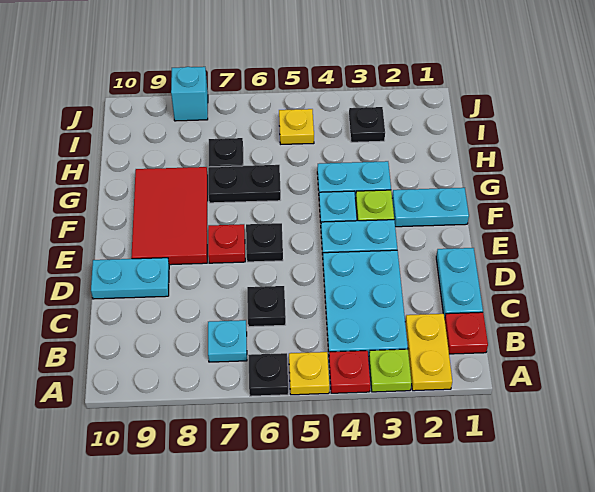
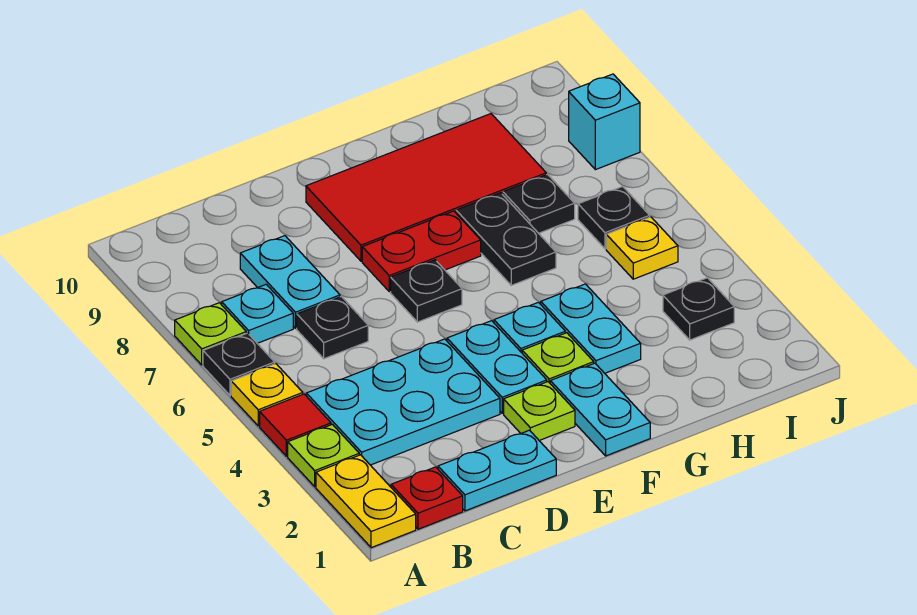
yellow 1x2 plate [405,314,452,391] -> yellow 1x2 plate turned to [316,455,416,548]
red 1x1 plate [329,351,370,393] -> red 1x1 tile [260,394,331,456]
none -> lime 1x1 plate [175,303,246,365]
cyan 1x2 plate [91,258,169,299] -> cyan 1x2 plate moved to [240,236,340,328]
none -> lime 1x1 plate [504,382,575,440]
red 1x1 plate [208,224,245,263] -> red 1x2 plate [362,211,481,292]
red 2x3 tile [131,167,208,265] -> red 2x4 tile [306,114,546,261]
none -> black 1x1 plate [578,186,650,249]

